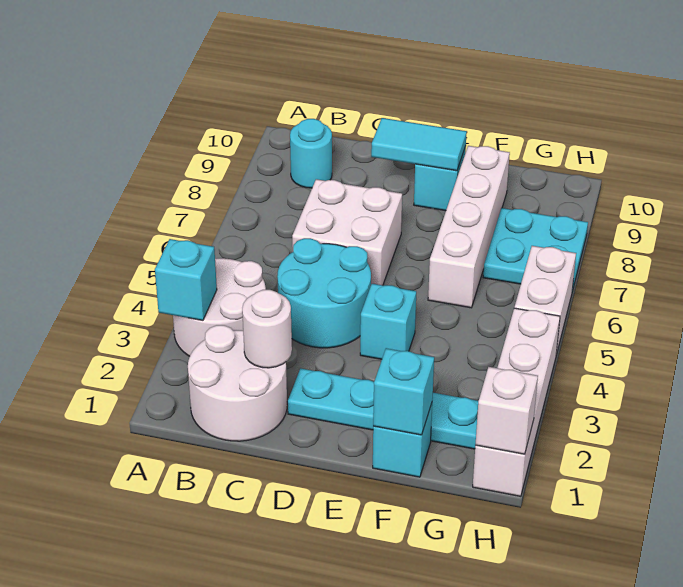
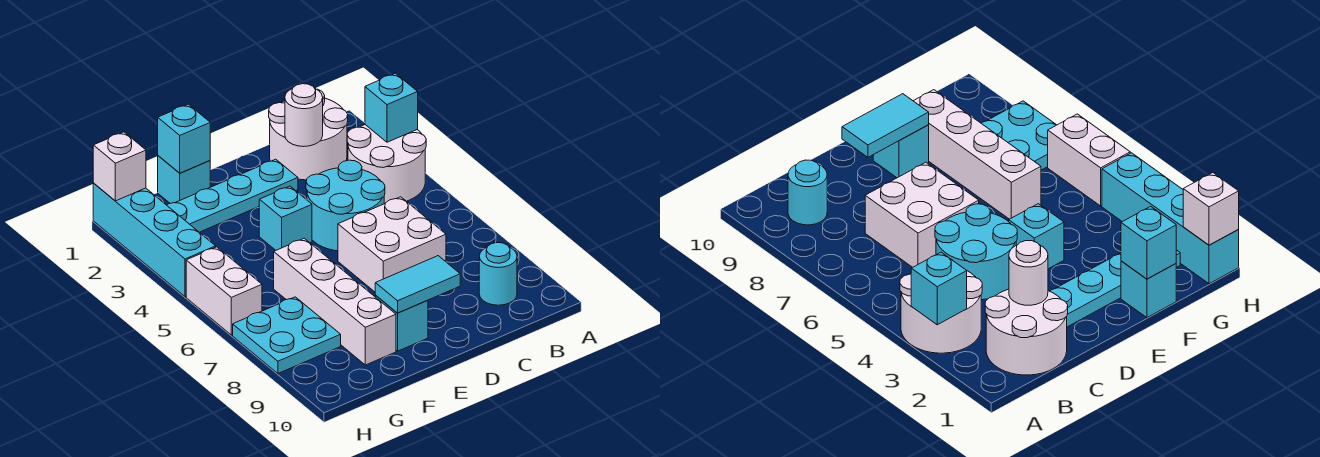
white 1x4 brick [473,308,560,496] -> cyan 1x4 brick [93,183,216,297]

